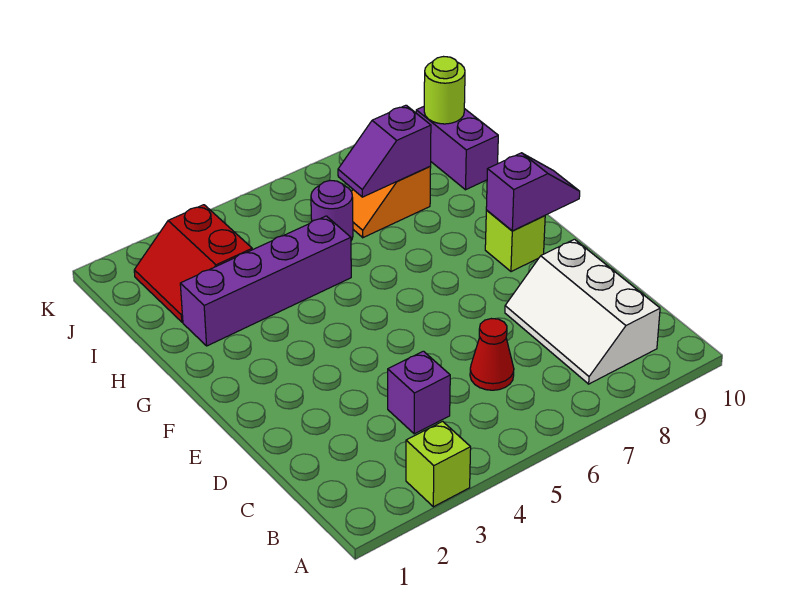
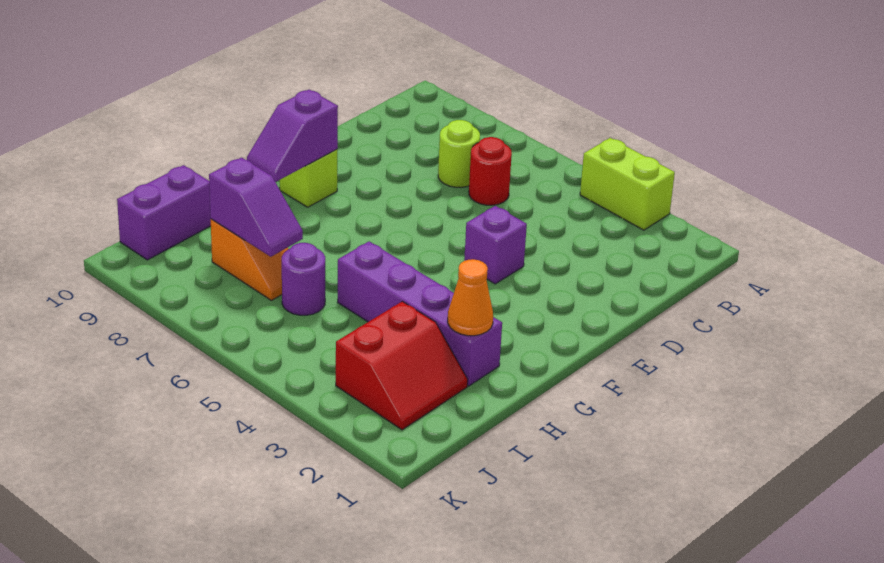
lime 1x1 brick [406,421,471,507] -> lime 1x2 brick [580,138,675,230]
white 2x3 slope [505,239,660,384] -> none
purple 1x1 brick [388,351,450,434] -> purple 1x1 brick moved to [464,206,527,284]
red 1x1 cone [470,319,514,390] -> red 1x1 round brick [469,137,512,205]
purple 1x2 slope [486,153,580,231] -> purple 1x2 slope turned to [247,90,338,182]
none -> orange 1x1 cone [448,259,493,336]
lime 1x1 round brick [424,57,465,124] -> lime 1x1 round brick moved to [438,120,480,187]

